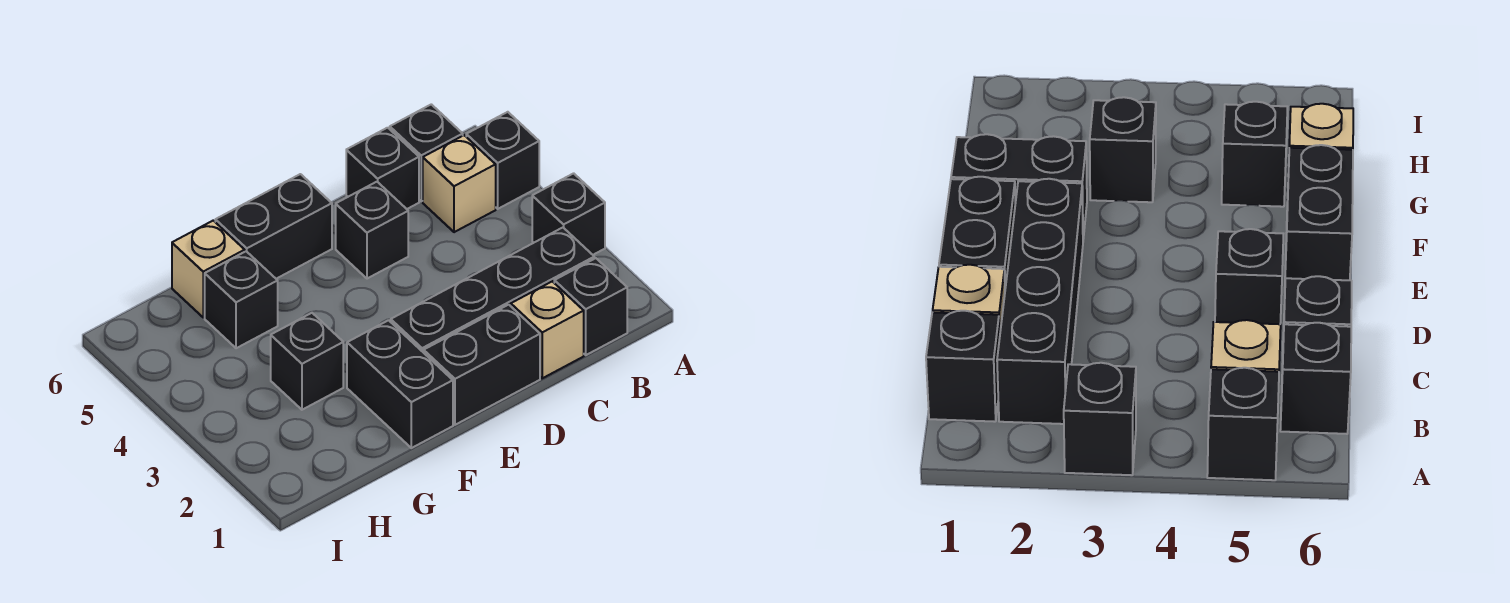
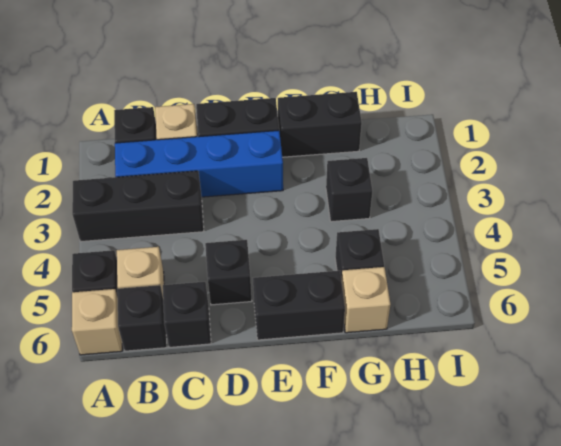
black 1x1 brick [532,173,605,255] -> black 1x3 brick [72,171,204,242]
none -> tan 1x1 brick [72,289,122,355]
black 1x4 brick [391,228,594,353] -> blue 1x4 brick [115,130,283,197]
black 1x2 brick [347,320,453,448] -> black 1x2 brick turned to [278,92,362,157]

